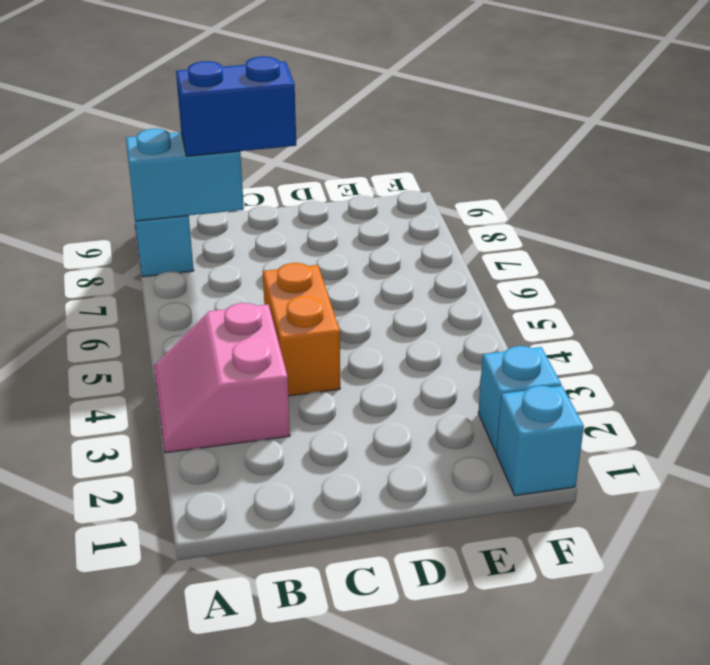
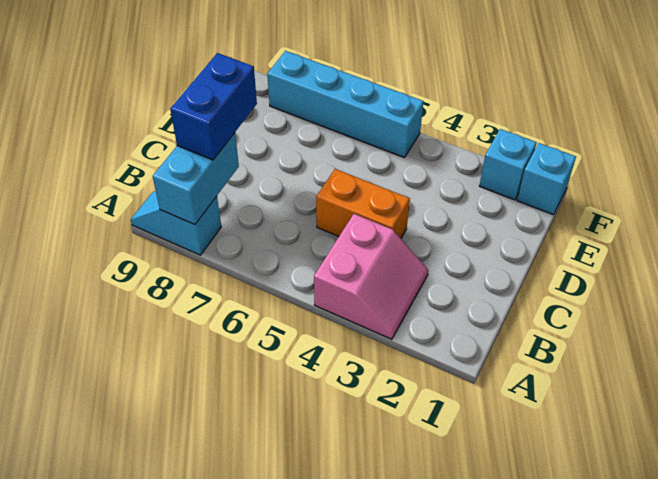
pink 2x2 slope [154,303,290,453] -> pink 2x2 slope turned to [314,214,428,339]
none -> cyan 1x4 brick [267,51,423,158]

